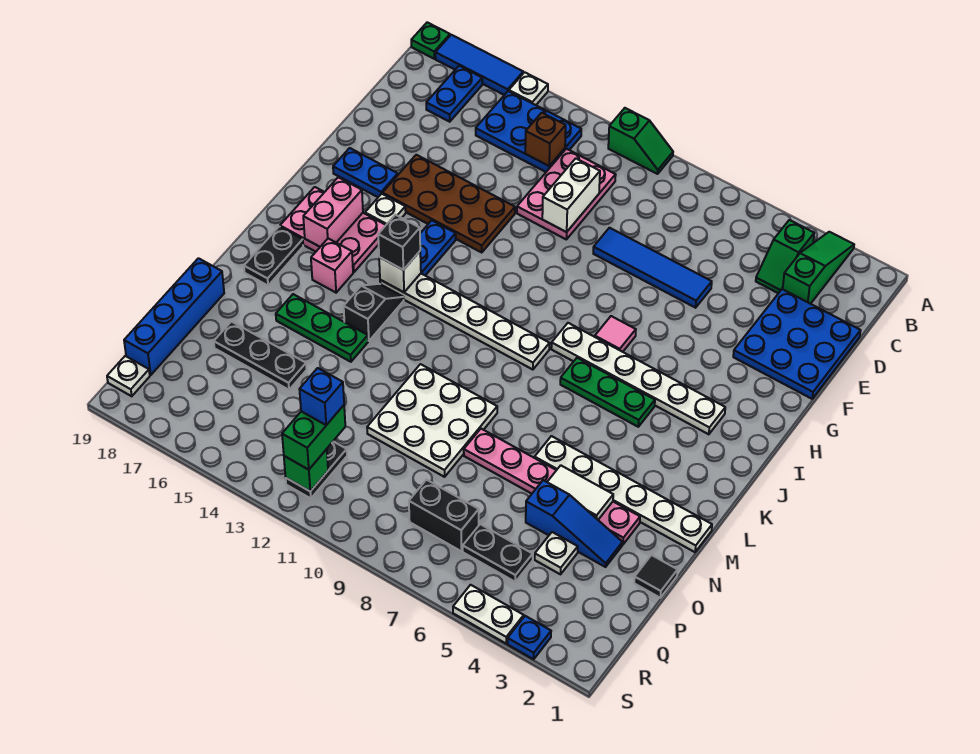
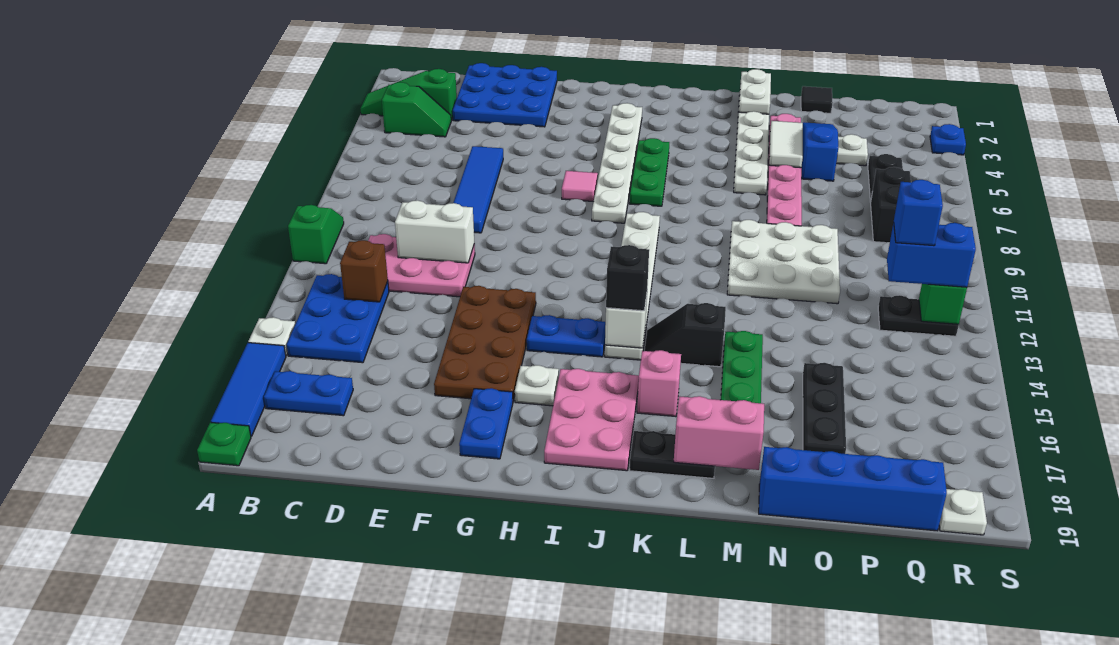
pink 1x2 brick [303,177,363,247] -> pink 1x2 brick moved to [674,396,764,470]
green 1x2 brick [282,405,345,470] -> blue 1x2 brick [887,222,976,287]
white 1x2 plate [453,585,524,643] -> white 1x2 plate moved to [739,69,771,114]

